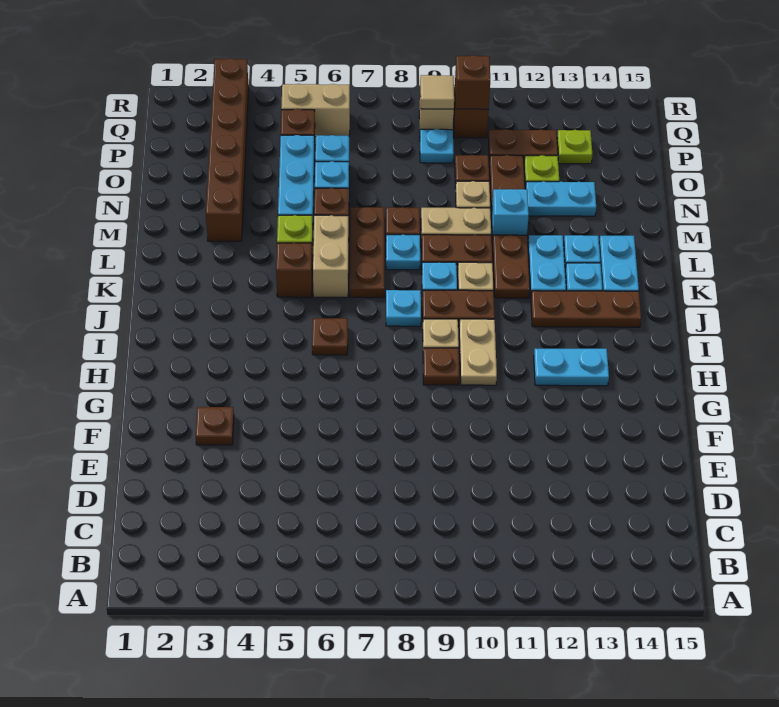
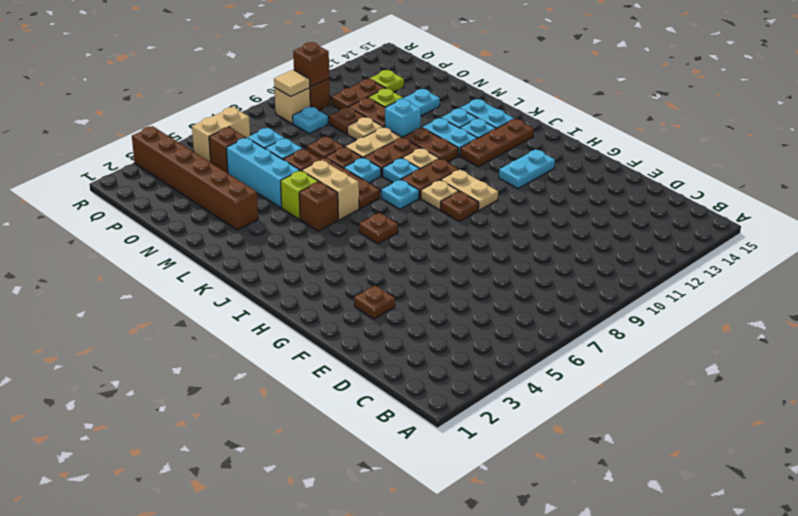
none -> brown 1x1 plate [308,136,344,158]

